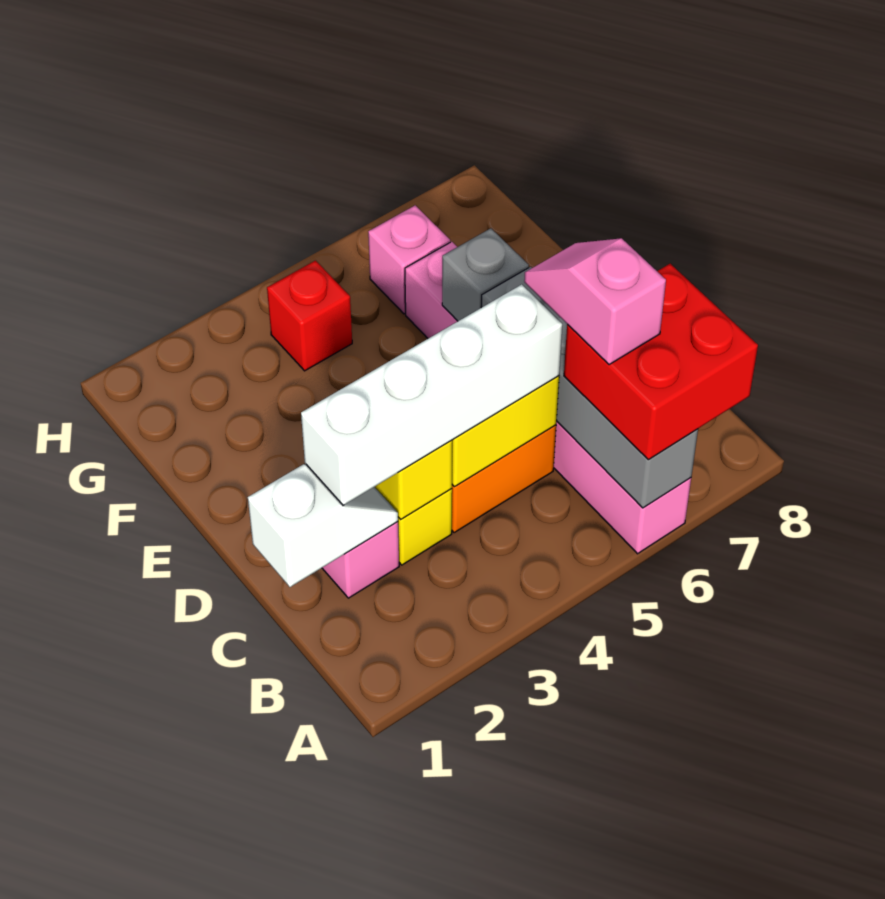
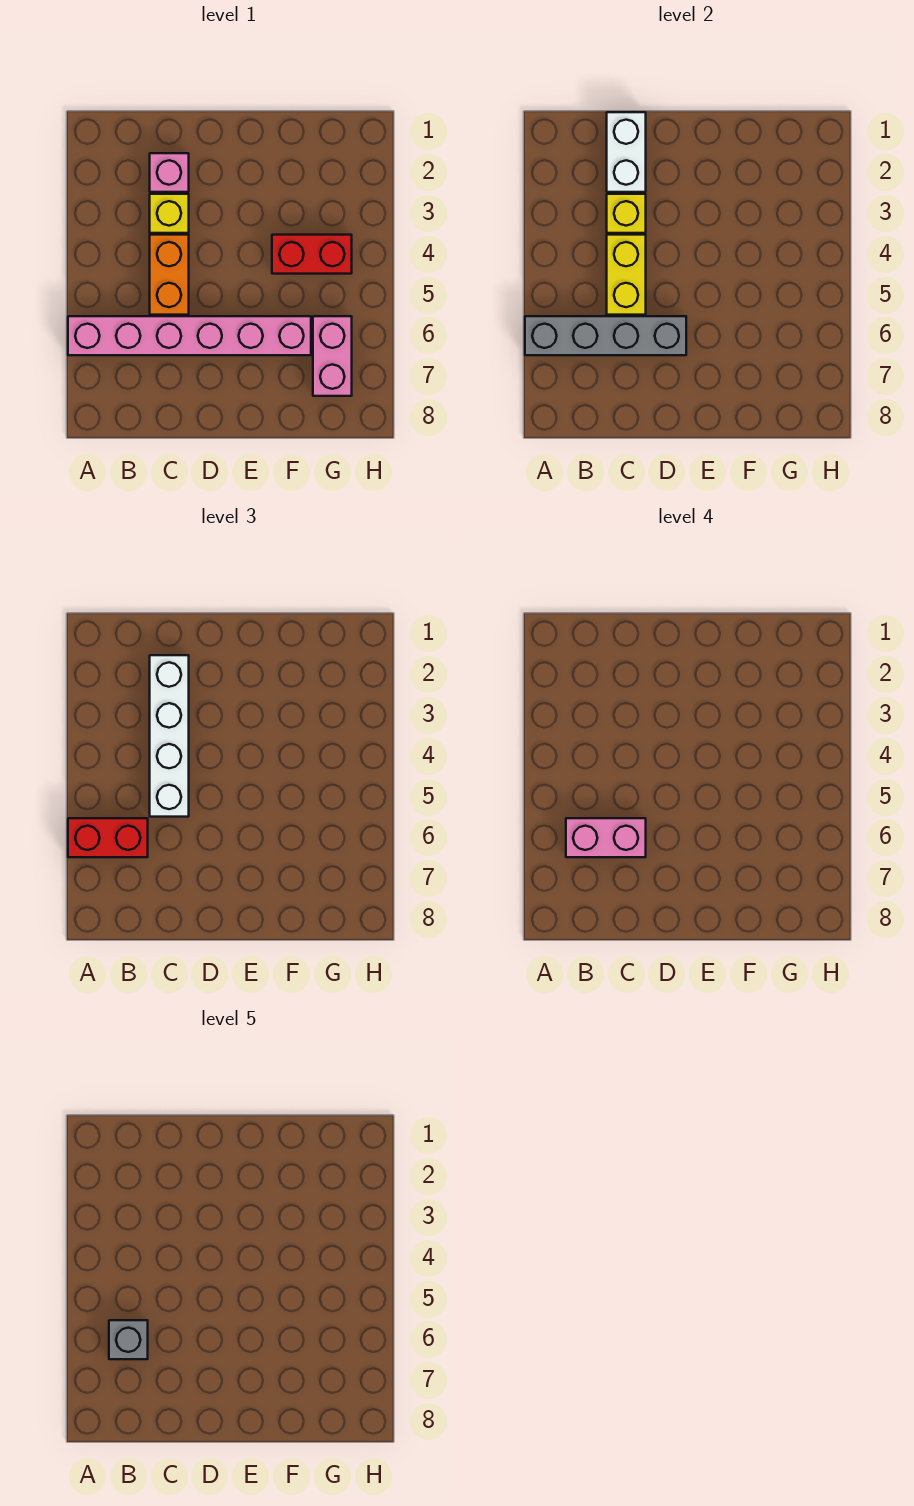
red 2x2 brick [564,264,758,460] -> red 1x2 brick [68,818,148,857]
pink 1x2 slope [524,238,666,365] -> pink 1x2 brick [566,818,646,857]
white 1x2 slope [248,464,398,587] -> white 1x2 brick [607,112,646,192]
grey 1x1 brick [442,228,529,321] -> grey 1x1 brick moved to [109,1320,148,1359]
red 1x1 brick [267,261,352,371] -> red 1x2 brick [272,235,352,274]
pink 1x1 brick [368,205,450,314] -> pink 1x2 brick [313,316,352,396]

